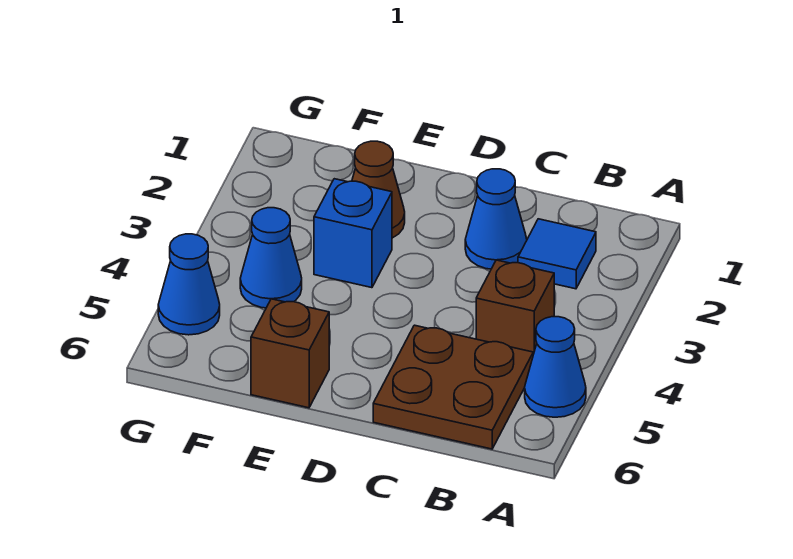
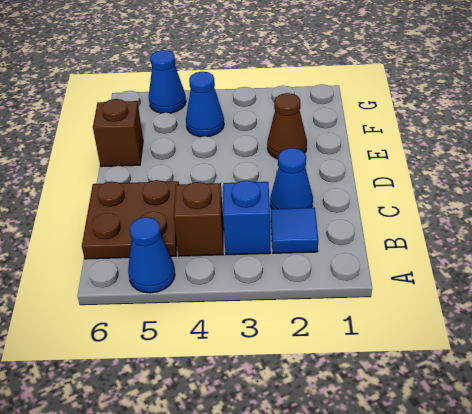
blue 1x1 brick [314,179,392,288] -> blue 1x1 brick moved to [223,180,271,255]

